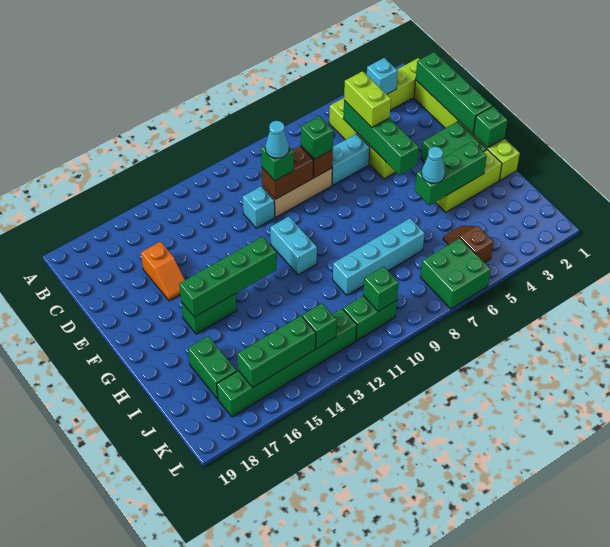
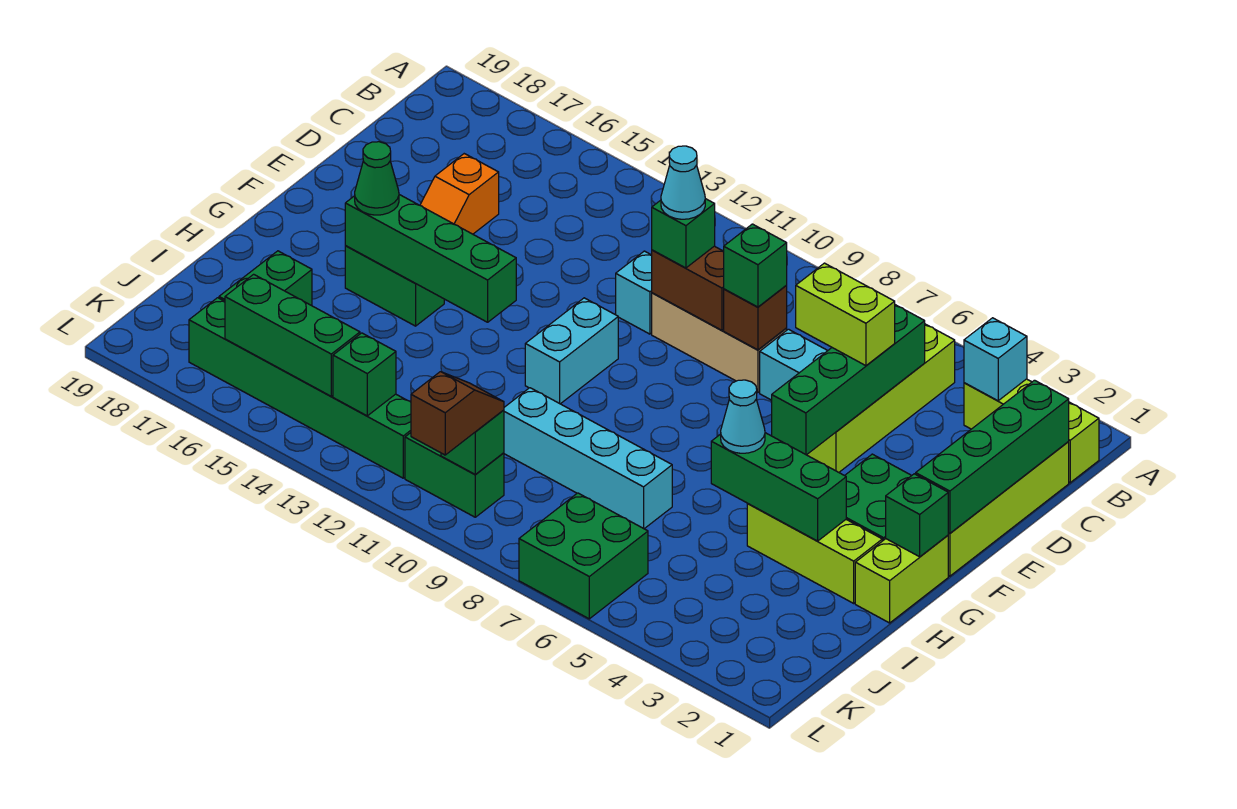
lime 1x2 brick [344,71,391,127] -> lime 1x2 brick turned to [796,263,895,366]
none -> green 1x1 cone [355,142,399,215]
brown 1x2 slope [443,226,494,263] -> brown 1x2 slope moved to [411,372,504,455]

